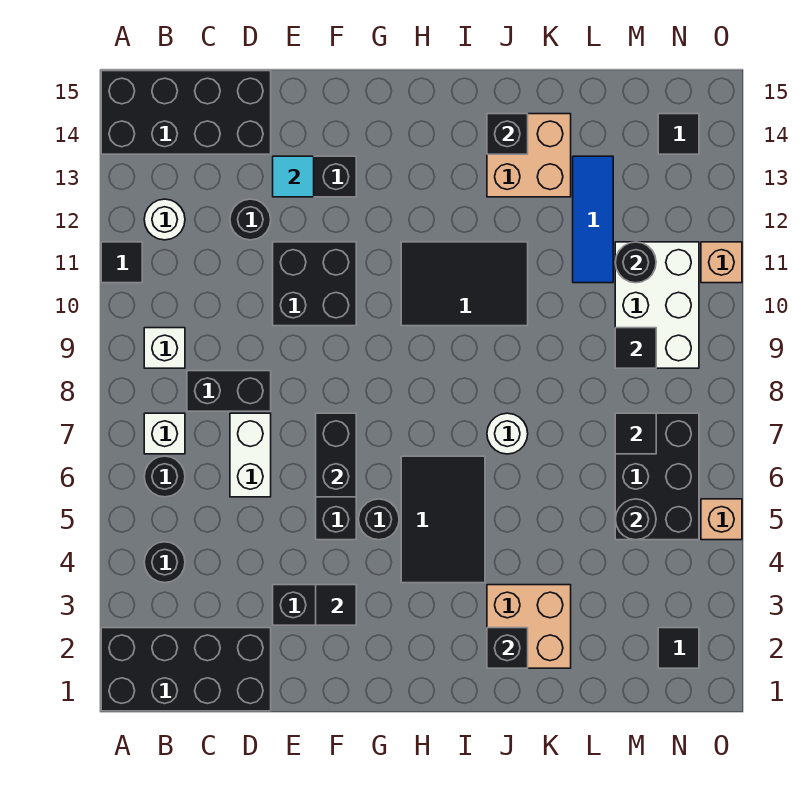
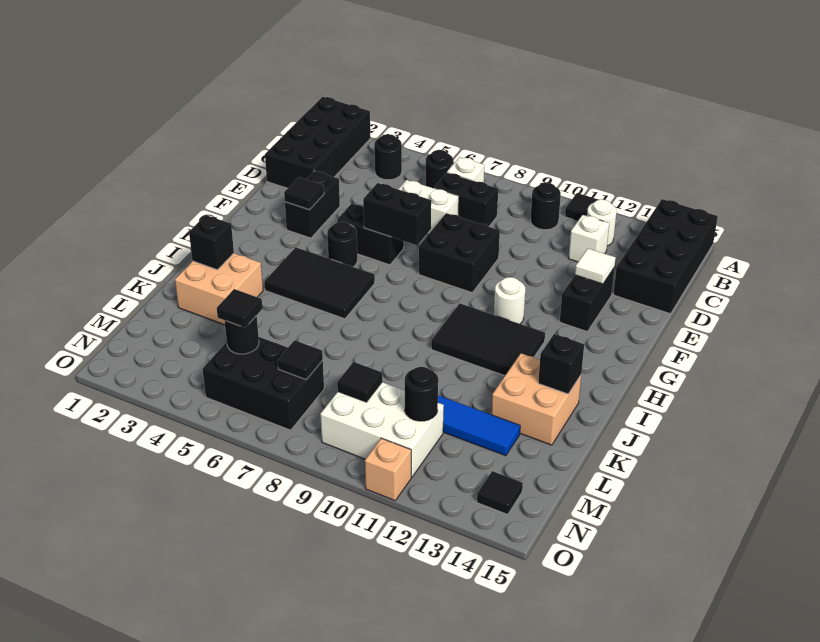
white 1x1 brick [144,328,185,368] -> white 1x1 brick moved to [569,215,609,262]
black 1x2 brick [187,371,271,411] -> black 1x2 brick turned to [434,172,498,227]
black 1x1 round brick [230,199,271,240] -> black 1x1 round brick moved to [531,183,561,230]
black 2x2 brick [273,242,356,326] -> black 2x2 brick moved to [419,213,500,292]
cyan 1x1 tile [273,156,314,197] -> white 1x1 tile [575,249,616,284]
black 2x3 tile [401,242,528,326] -> black 2x3 tile turned to [431,303,545,376]
white 1x1 round brick [487,413,528,454] -> white 1x1 round brick moved to [494,277,525,324]
black 1x1 tile [658,628,699,668] -> black 1x1 tile moved to [217,289,262,328]
tan 1x1 brick [701,499,742,540] -> none

